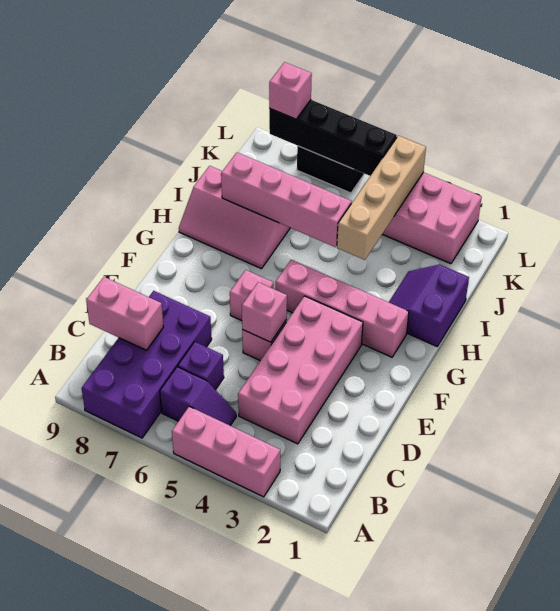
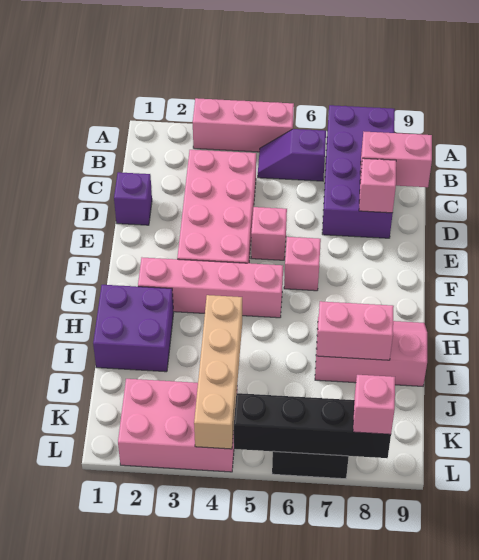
purple 1x1 brick [178,342,224,390] -> purple 1x1 brick moved to [114,172,152,225]
pink 1x1 brick [242,282,287,342] -> pink 1x1 brick moved to [359,158,396,213]
purple 2x2 slope [389,264,469,346] -> purple 2x2 brick [93,285,174,372]
pink 1x4 brick [221,152,351,247] -> pink 1x2 brick [317,301,394,360]

